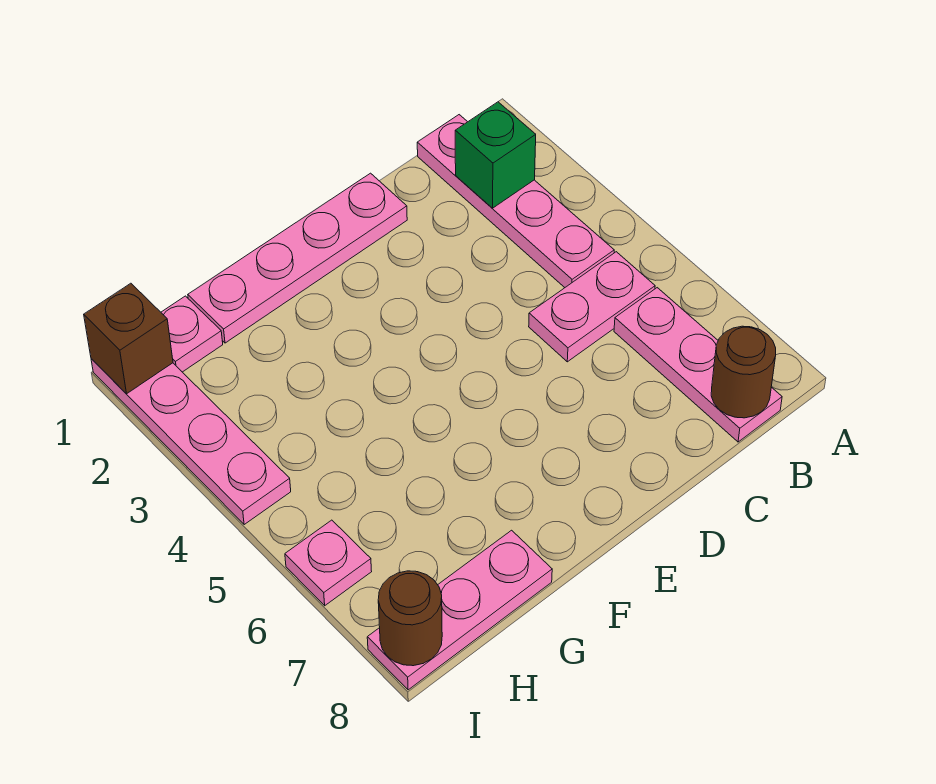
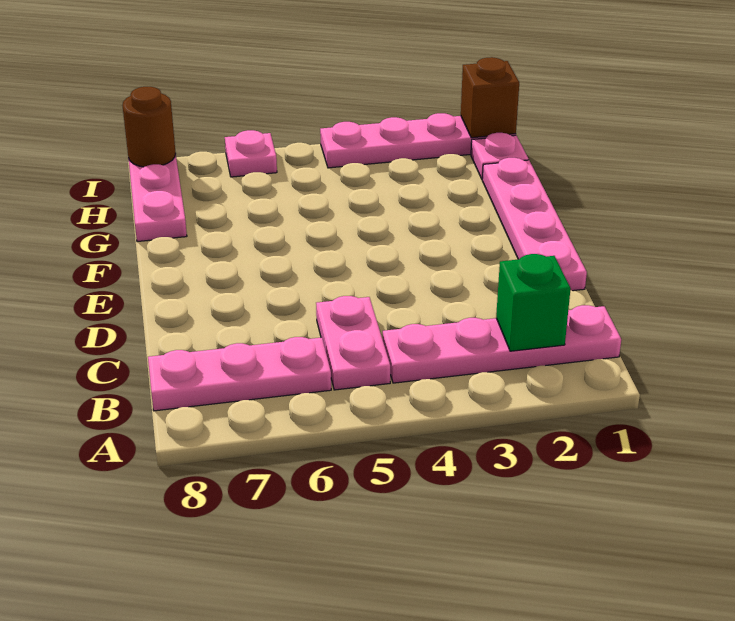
brown 1x1 round brick [711,326,776,418] -> none

